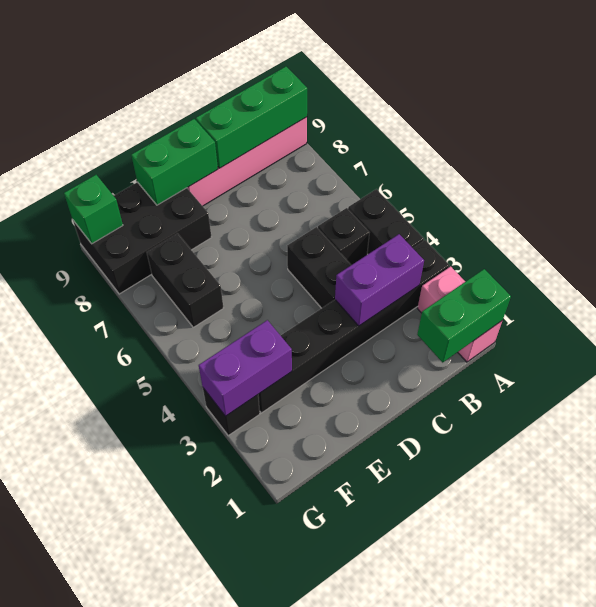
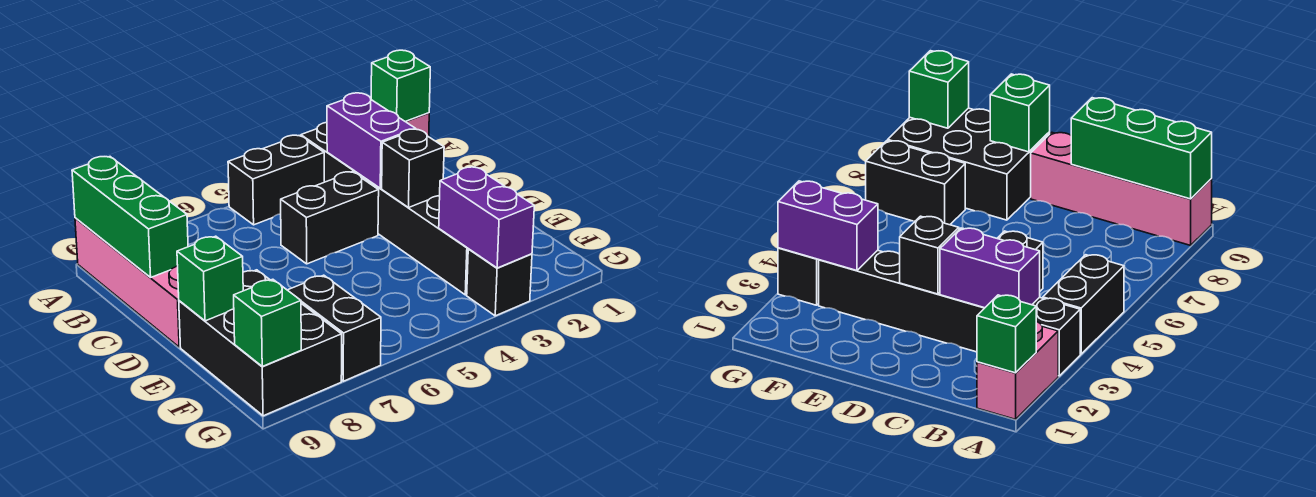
green 1x2 brick [417,269,511,362] -> green 1x1 brick [371,50,430,122]
black 1x1 brick [318,208,370,265] -> black 1x1 brick moved to [382,129,444,207]
green 1x2 brick [131,119,218,205] -> green 1x1 brick [177,236,243,321]
black 1x2 brick [147,234,223,327] -> black 1x2 brick turned to [288,275,381,381]

